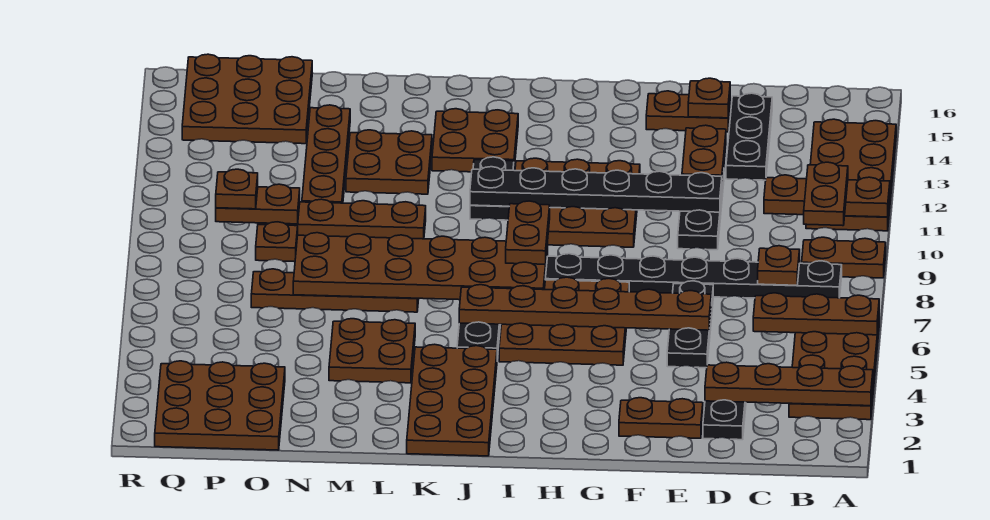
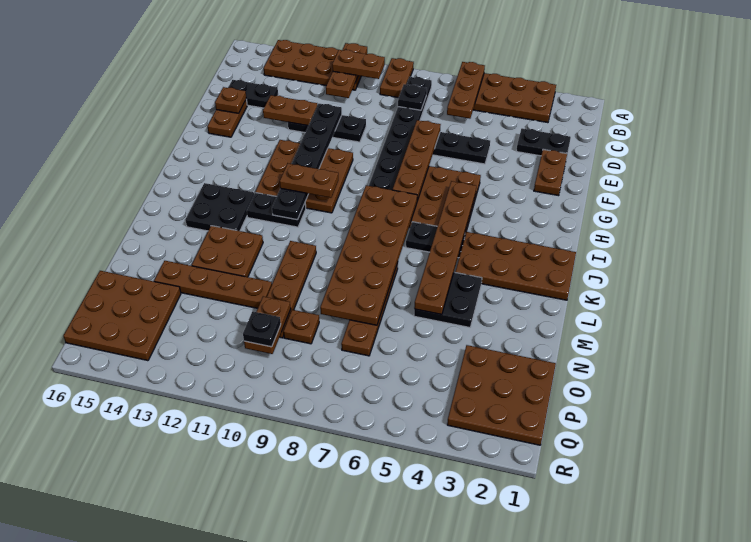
brown 1x4 plate [705,362,873,406] -> brown 1x4 plate moved to [392,120,441,201]
brown 1x1 plate [758,246,800,285] -> black 1x1 plate [398,84,427,110]
black 1x3 plate [726,93,772,180] -> black 1x2 plate [228,80,278,108]
brown 1x6 plate [459,285,711,330] -> brown 1x6 plate moved to [414,181,476,314]
brown 1x2 plate [506,201,550,264] -> brown 1x2 plate moved to [280,163,338,198]
brown 2x2 plate [432,109,518,172] -> black 2x2 plate [186,183,254,231]
brown 2x2 plate [329,319,415,383] -> black 2x2 plate [414,272,482,327]
brown 1x1 plate [216,169,258,209] -> black 1x1 plate [243,311,281,347]

